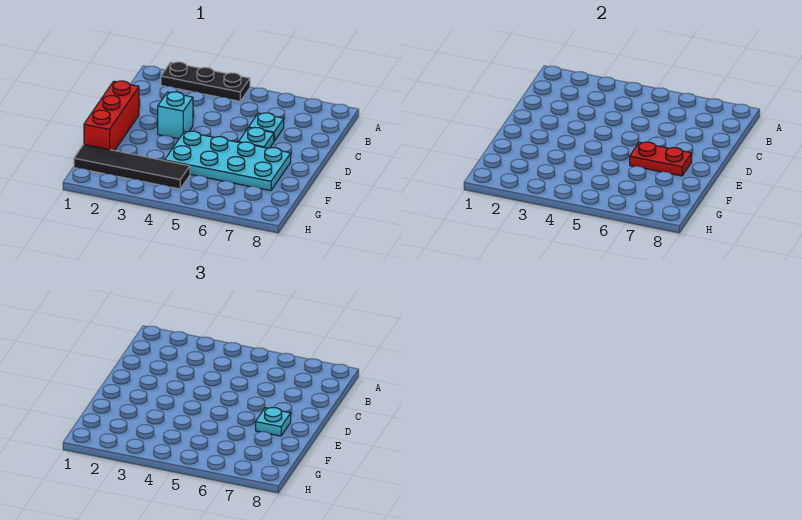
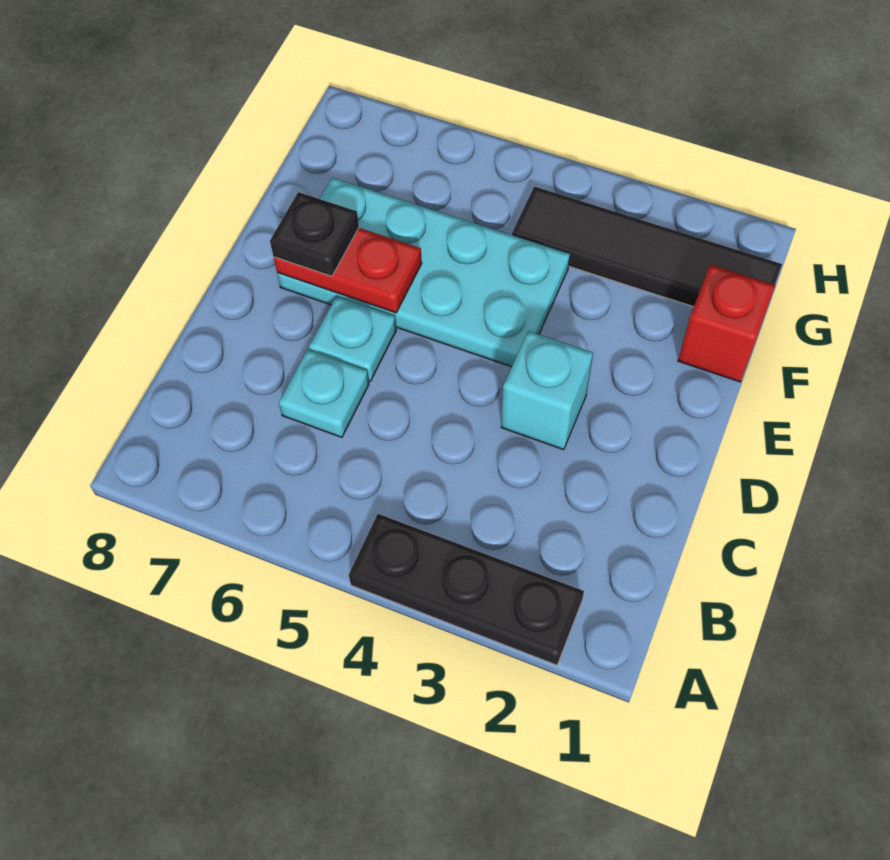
red 1x3 brick [84,81,139,151] -> red 1x1 brick [678,264,775,382]
cyan 1x1 plate [256,408,291,436] -> black 1x1 plate [270,192,359,276]

